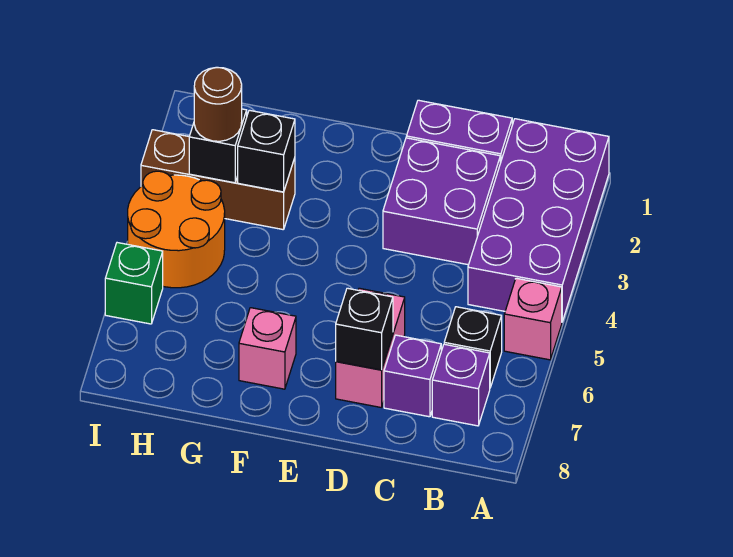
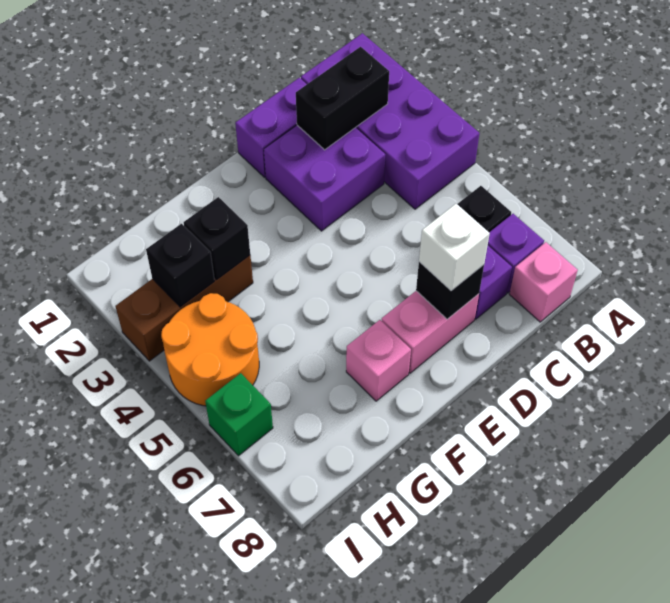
pink 1x1 brick [504,278,562,360] -> pink 1x1 brick moved to [509,242,578,322]
none -> black 1x2 brick [296,47,389,150]
pink 1x2 brick [336,288,405,408] -> pink 1x2 brick turned to [382,291,479,373]
none -> white 1x1 brick [419,204,490,291]
brown 1x1 round brick [194,67,242,141] -> none

